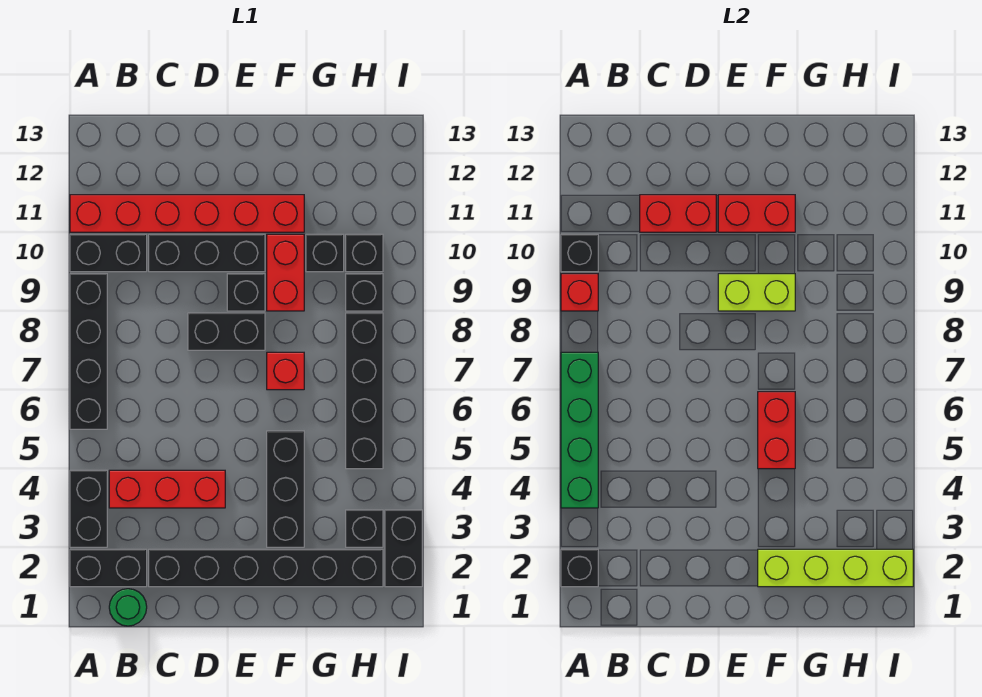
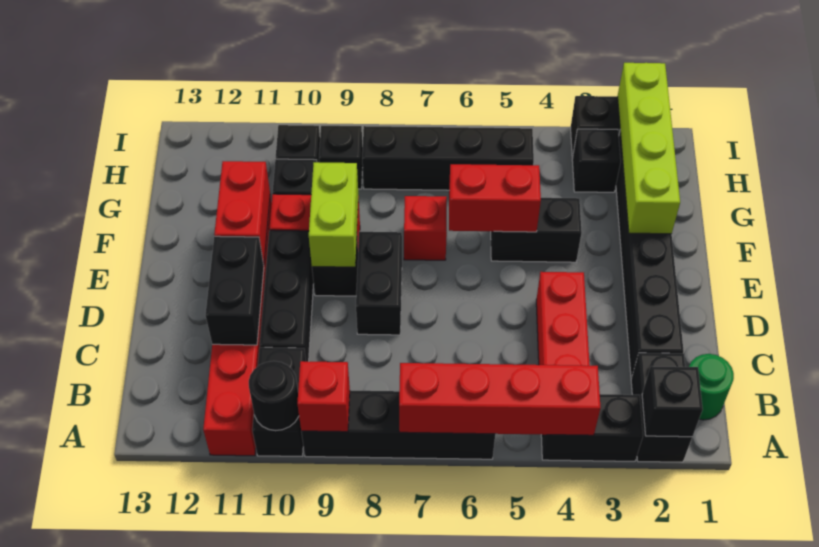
green 1x4 brick [561,352,598,508] -> red 1x4 brick [399,363,601,435]
black 1x1 brick [561,234,598,272] -> black 1x1 round brick [249,361,299,431]
red 1x2 brick [640,195,716,232] -> black 1x2 brick [206,236,264,345]
black 1x3 brick [267,431,304,547] -> black 1x2 brick [491,198,582,262]

